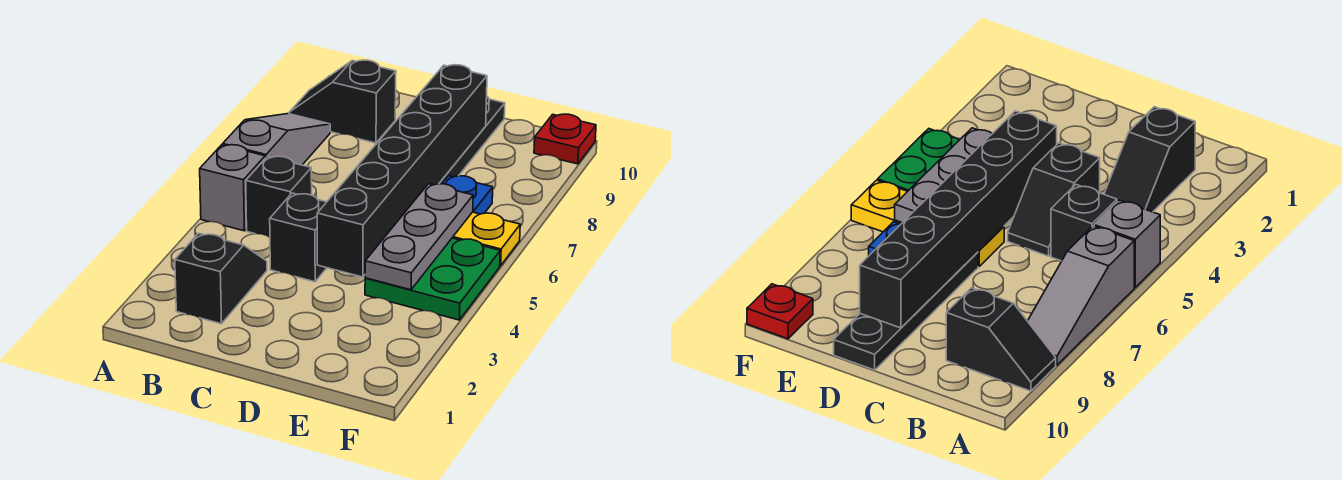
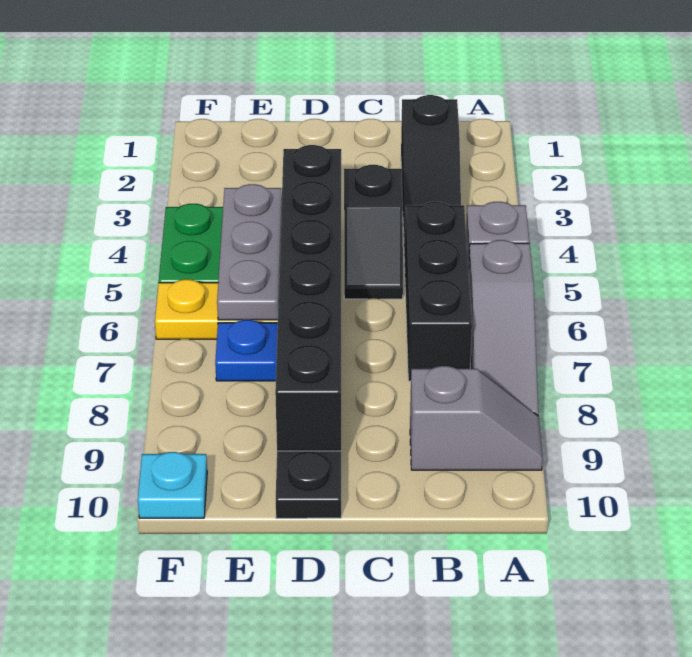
black 1x2 slope [289,60,396,143] -> grey 1x2 slope [410,366,543,470]
black 1x2 slope [175,233,267,324] -> black 1x3 slope [401,95,461,260]
black 1x1 brick [246,156,312,237] -> black 1x3 brick [404,202,472,381]
red 1x1 plate [534,114,596,164] -> cyan 1x1 plate [138,452,207,518]

